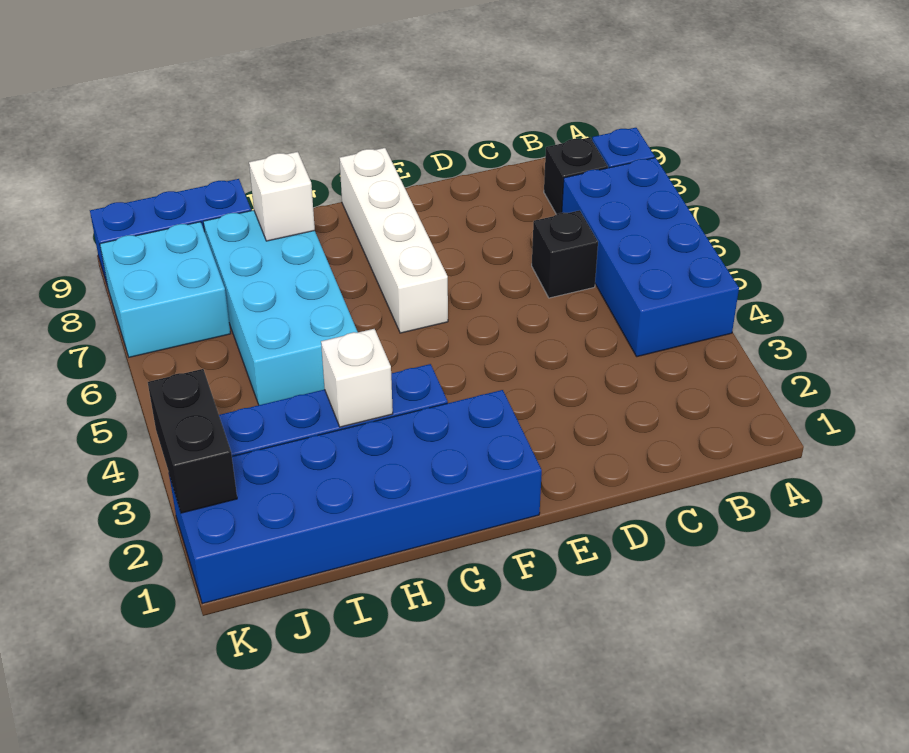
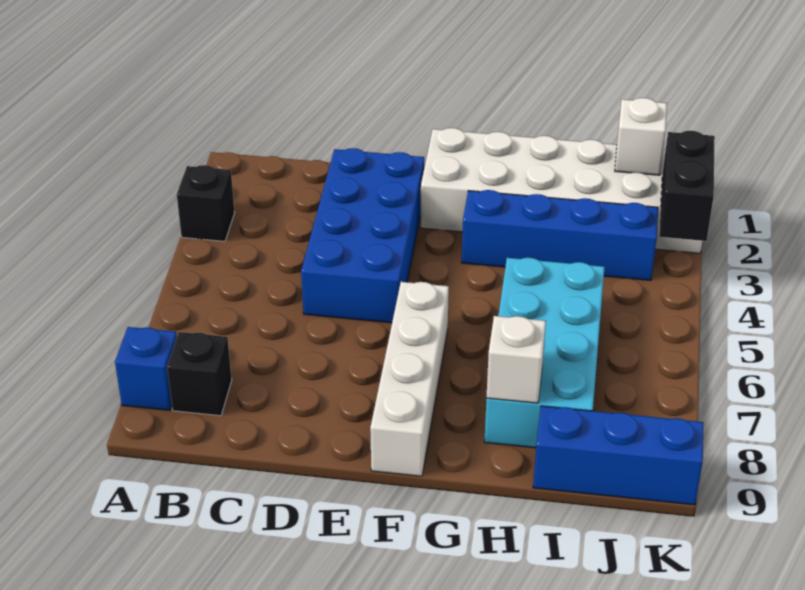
blue 2x4 brick [562,158,739,357] -> blue 2x4 brick moved to [301,148,424,323]
black 1x1 brick [532,210,598,298] -> black 1x1 brick moved to [177,165,235,241]
blue 2x6 brick [169,390,542,604] -> white 2x6 brick [420,128,702,253]
white 1x1 brick [321,329,393,427] -> white 1x1 brick moved to [615,98,667,175]
cyan 2x2 brick [100,222,230,357] -> none

